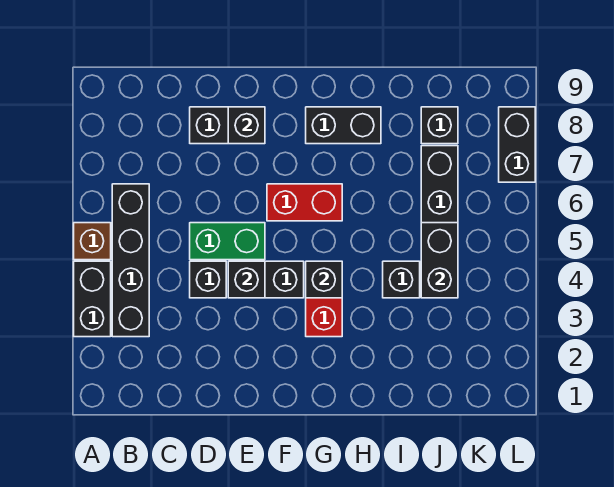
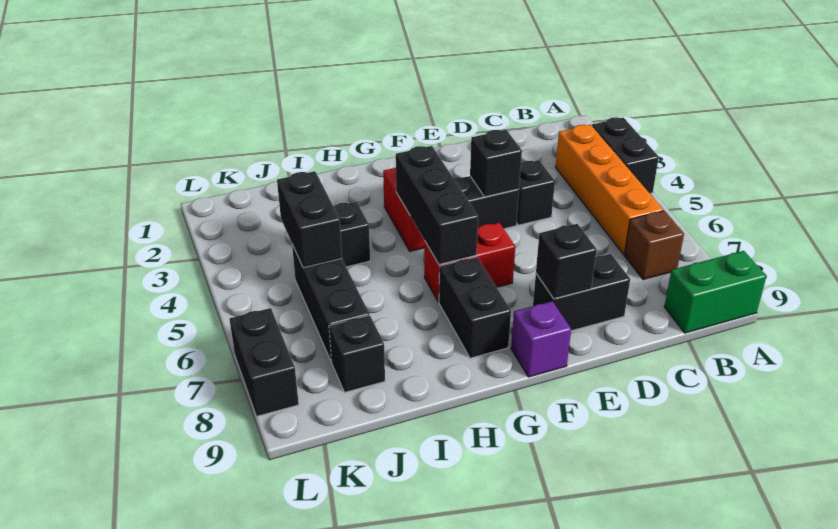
brown 1x1 brick [74,223,111,260] -> brown 1x1 brick moved to [625,211,684,279]
black 1x4 brick [112,184,149,337] -> orange 1x4 brick [555,125,663,255]
green 1x2 brick [190,223,265,260] -> green 1x2 brick moved to [664,251,766,333]
none -> purple 1x1 brick [511,301,571,377]
black 1x1 brick [306,261,342,298] -> black 1x3 brick [396,146,478,264]
black 1x2 brick [306,107,381,144] -> black 1x2 brick turned to [439,257,511,358]

